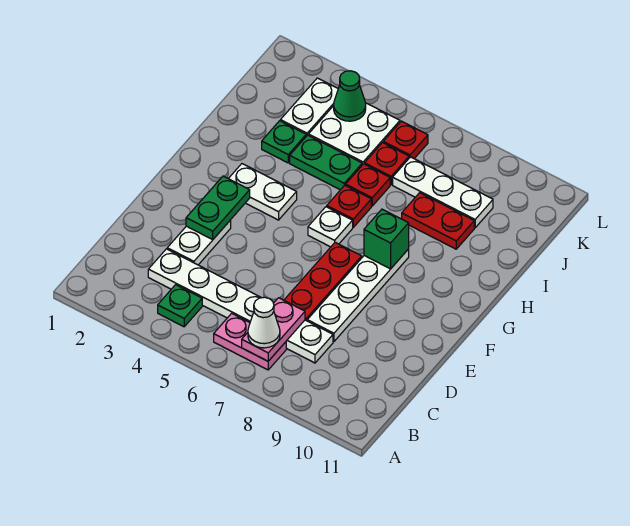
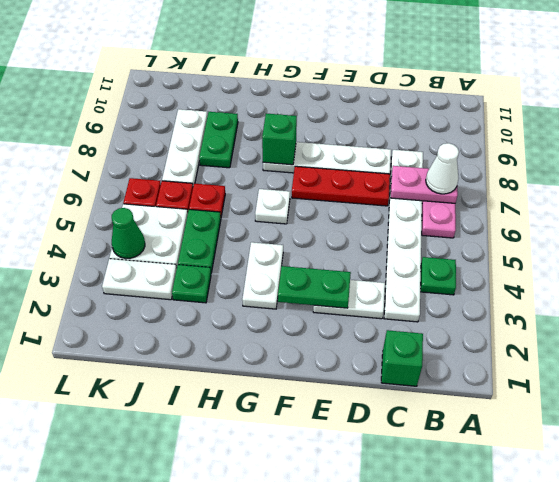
none -> green 1x1 brick [381,330,423,386]
red 1x1 plate [327,185,371,227] -> none
red 1x2 plate [402,193,474,249] -> green 1x2 plate [199,112,238,168]

